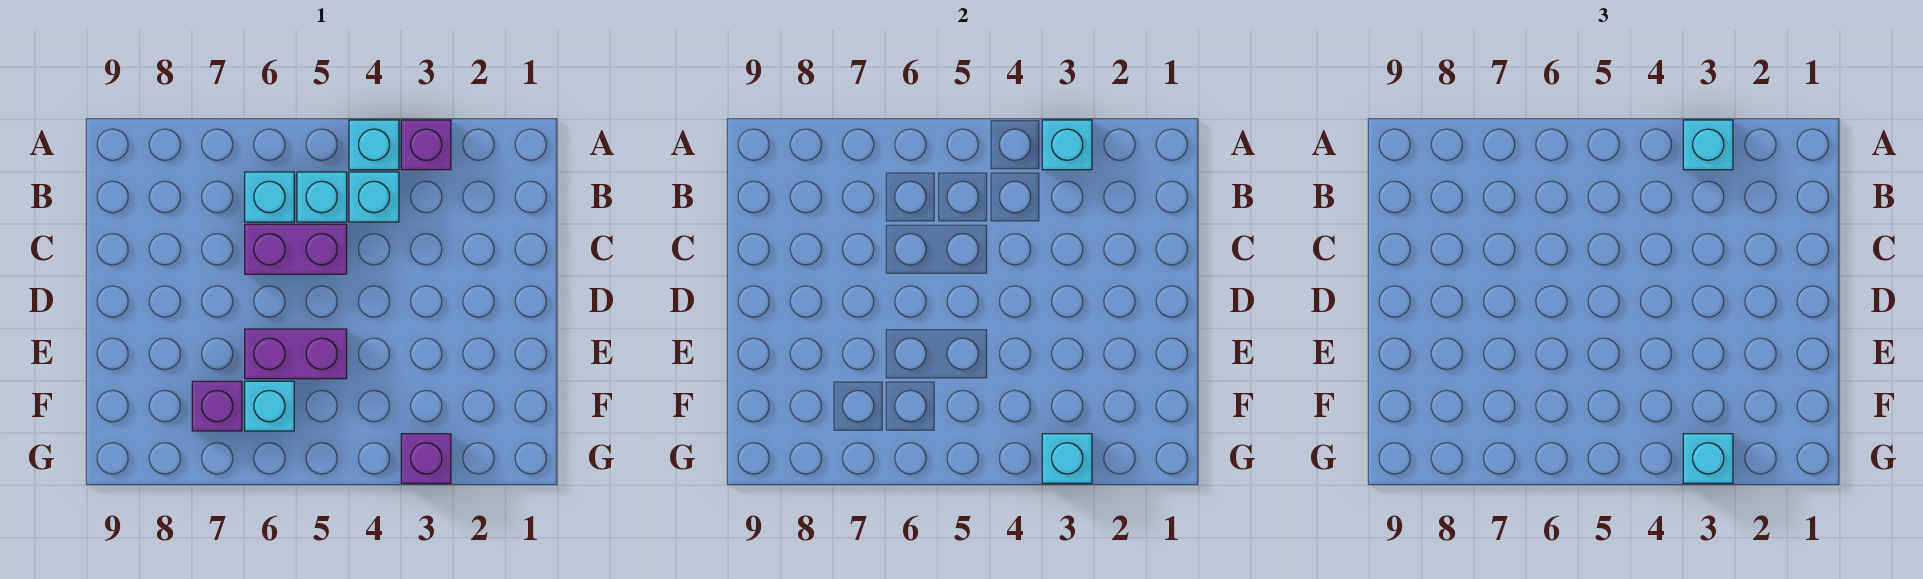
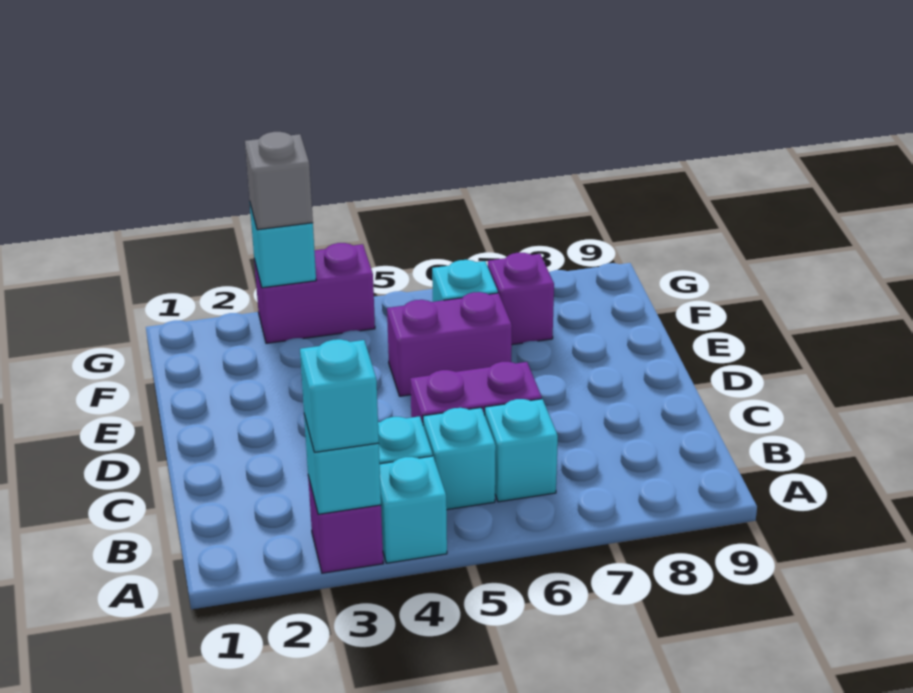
purple 1x1 brick [401,434,451,483] -> purple 1x2 brick [254,243,375,343]
cyan 1x1 brick [1683,434,1733,483] -> grey 1x1 brick [245,132,313,230]

